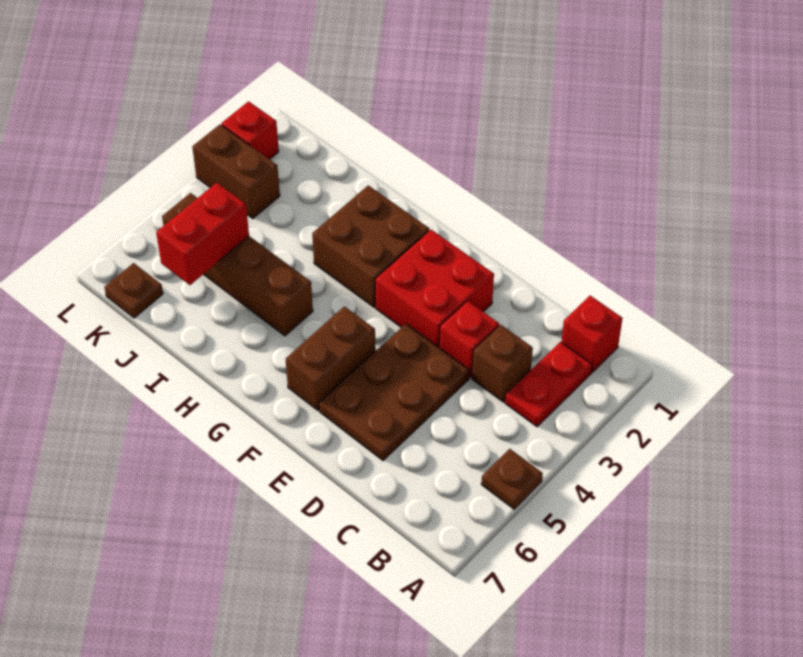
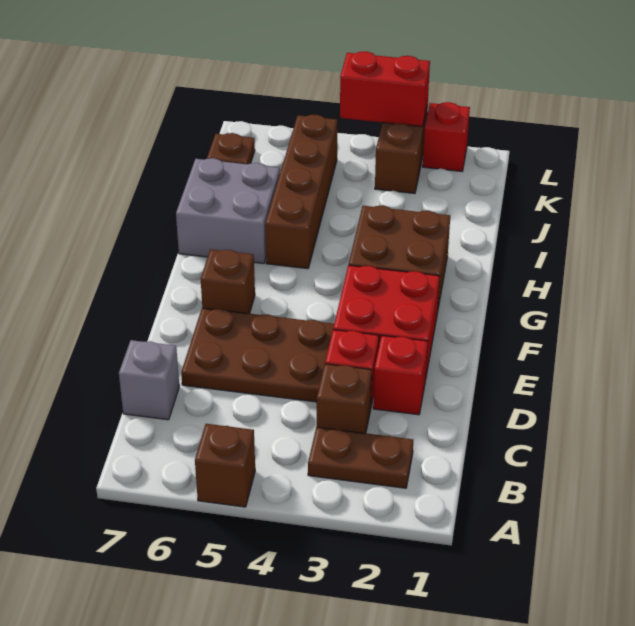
brown 1x1 plate [481,449,543,509] -> brown 1x1 brick [195,424,255,507]
red 1x1 brick [561,296,622,372] -> red 1x1 brick moved to [373,335,428,415]
red 1x2 plate [505,342,592,427] -> brown 1x2 plate [308,427,413,488]
none -> grey 1x1 brick [119,340,179,420]
brown 1x2 brick [286,306,375,410] -> brown 1x1 brick [201,249,255,314]
none -> grey 2x2 brick [176,158,280,263]
red 1x2 brick [156,183,249,285] -> red 1x2 brick moved to [340,51,430,127]

